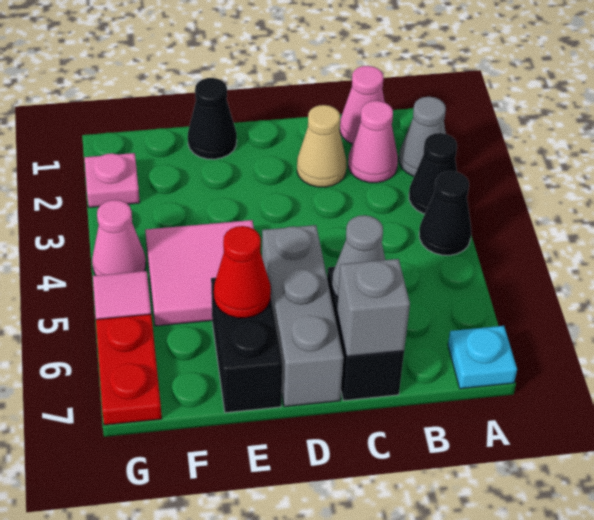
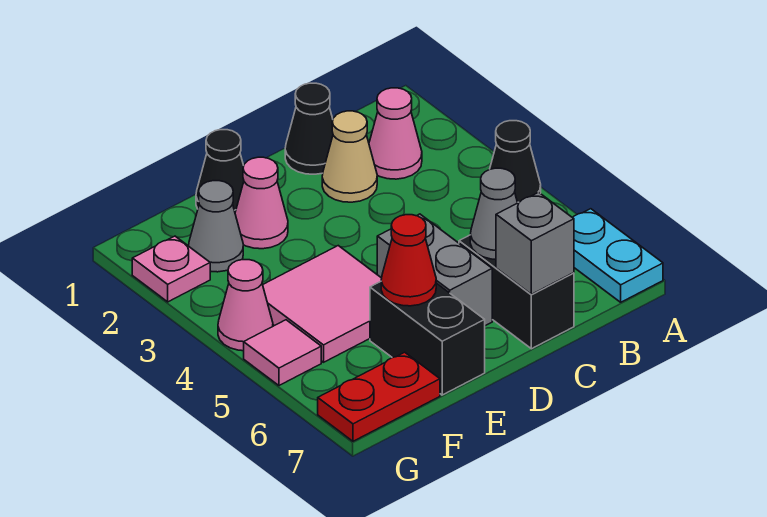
grey 1x1 cone [399,97,446,176] -> grey 1x1 cone moved to [189,181,243,272]
black 1x1 cone [409,133,457,214] -> black 1x1 cone moved to [285,83,333,174]
cyan 1x1 plate [448,326,517,389] -> cyan 1x2 plate [573,209,663,302]
pink 1x1 cone [340,66,385,144] -> pink 1x1 cone moved to [235,157,288,249]
grey 1x3 brick [262,225,344,407] -> grey 1x2 brick [377,214,492,326]
red 1x2 plate [96,314,162,425] -> red 1x2 plate turned to [318,352,440,441]

